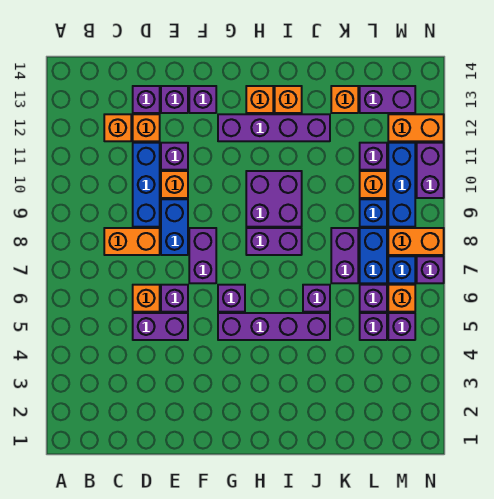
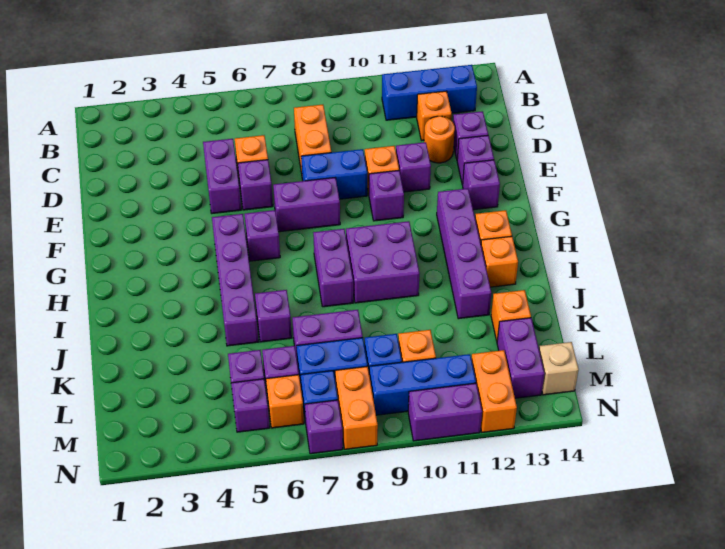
blue 1x3 brick [133,143,160,227] -> blue 1x3 brick moved to [382,65,477,120]
orange 1x1 brick [133,114,160,141] -> orange 1x1 round brick [424,116,455,163]
purple 1x1 brick [360,143,387,170] -> purple 1x1 brick moved to [369,170,404,221]
none -> tan 1x1 brick [539,342,579,395]

